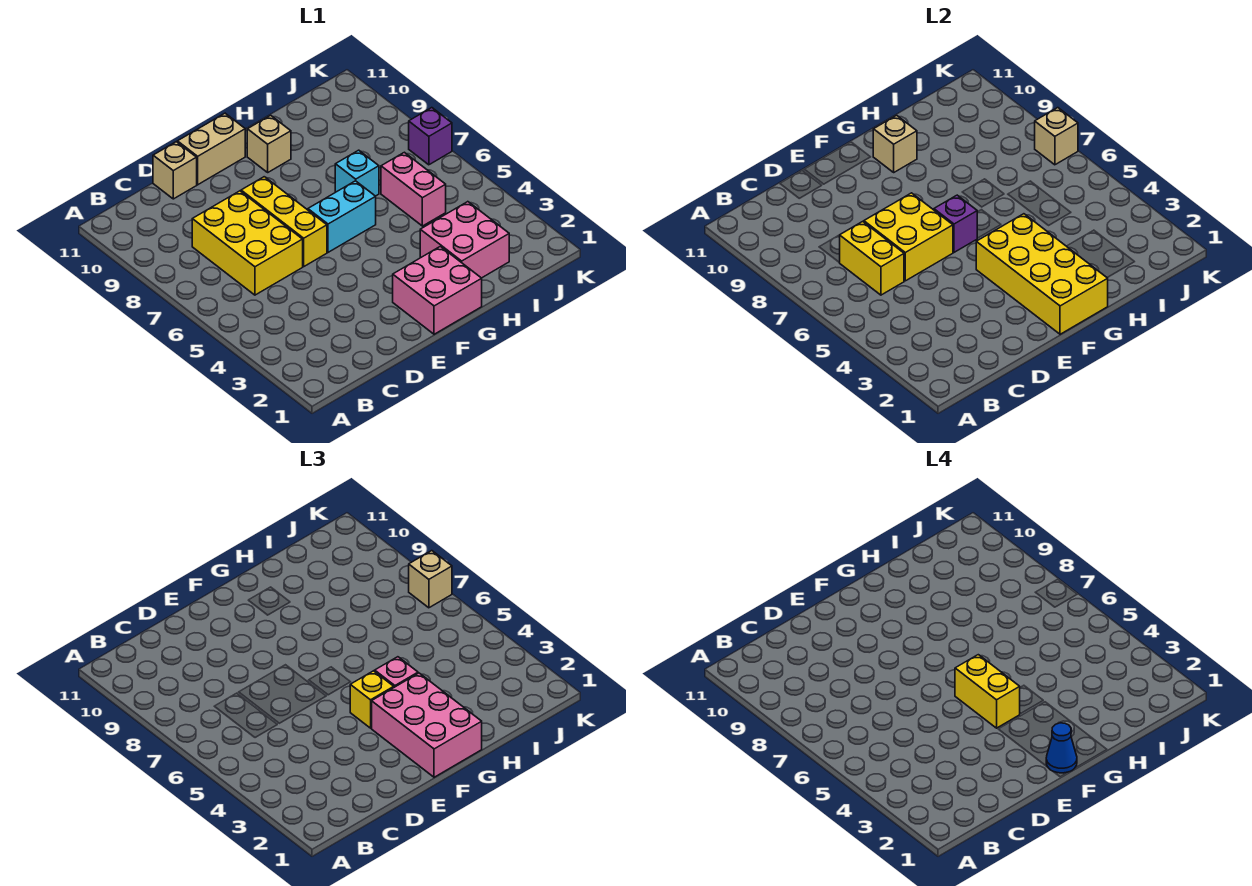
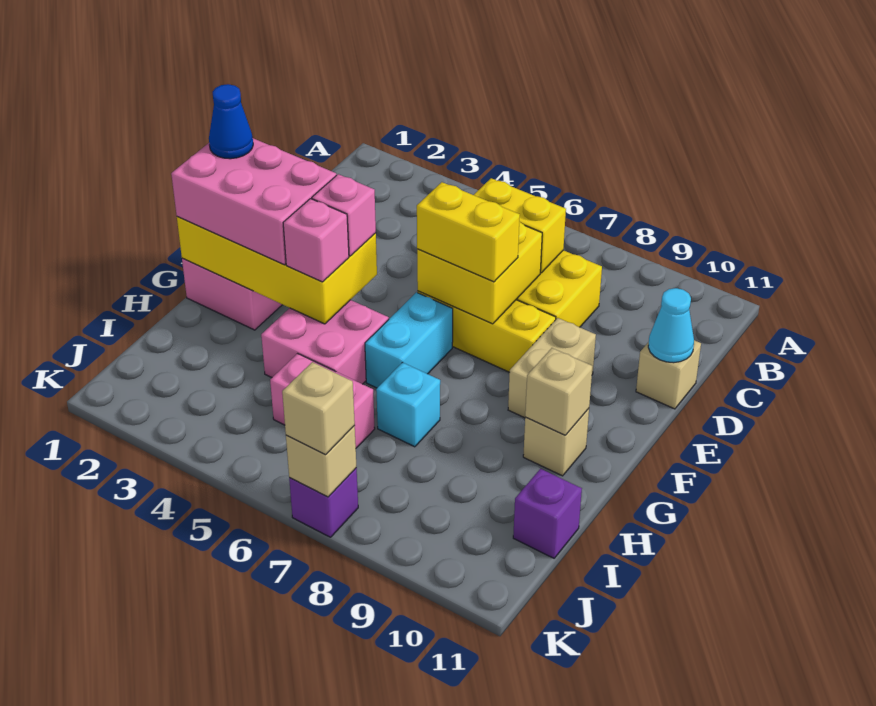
none -> cyan 1x1 cone [648,288,694,363]
tan 1x2 brick [178,113,245,185] -> tan 1x2 brick moved to [508,318,596,418]
yellow 1x1 brick [350,671,394,728] -> pink 1x1 brick [312,174,376,256]
yellow 1x2 brick [955,655,1020,728] -> yellow 1x2 brick moved to [417,182,520,282]
purple 1x1 brick [934,195,977,252] -> purple 1x1 brick moved to [513,469,582,558]
pink 2x2 brick [420,202,509,278] -> pink 2x2 brick moved to [261,300,389,384]

